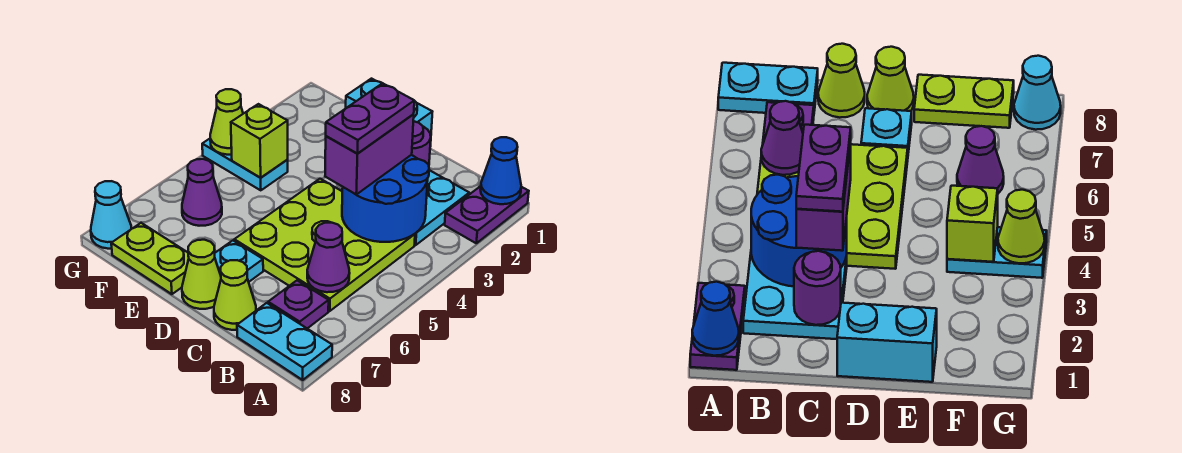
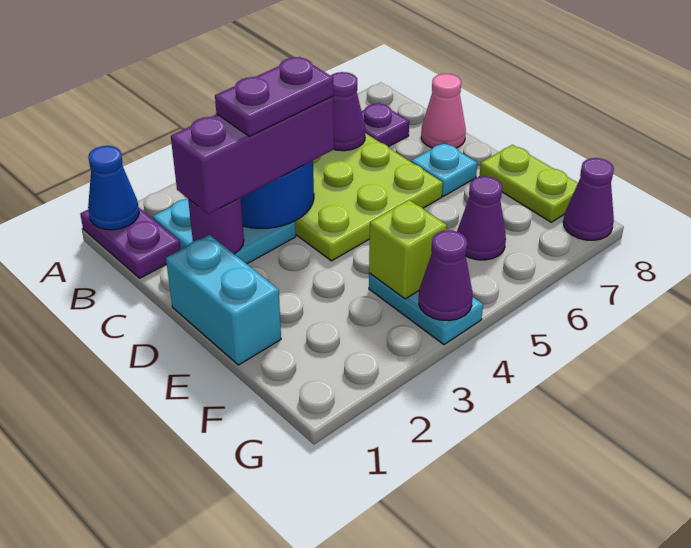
purple 1x2 plate [445,186,529,243] -> purple 1x2 plate turned to [80,208,181,278]
cyan 1x2 plate [237,303,332,380] -> none
purple 1x2 brick [325,114,414,194] -> purple 1x3 brick [171,96,334,214]
lime 1x1 cone [214,260,256,330] -> pink 1x1 cone [421,74,466,148]
lime 1x1 cone [182,240,221,309] -> none
lime 1x1 cone [210,89,243,155] -> purple 1x1 cone [419,230,473,321]
cyan 1x1 cone [91,181,132,249] -> purple 1x1 cone [563,158,614,240]

